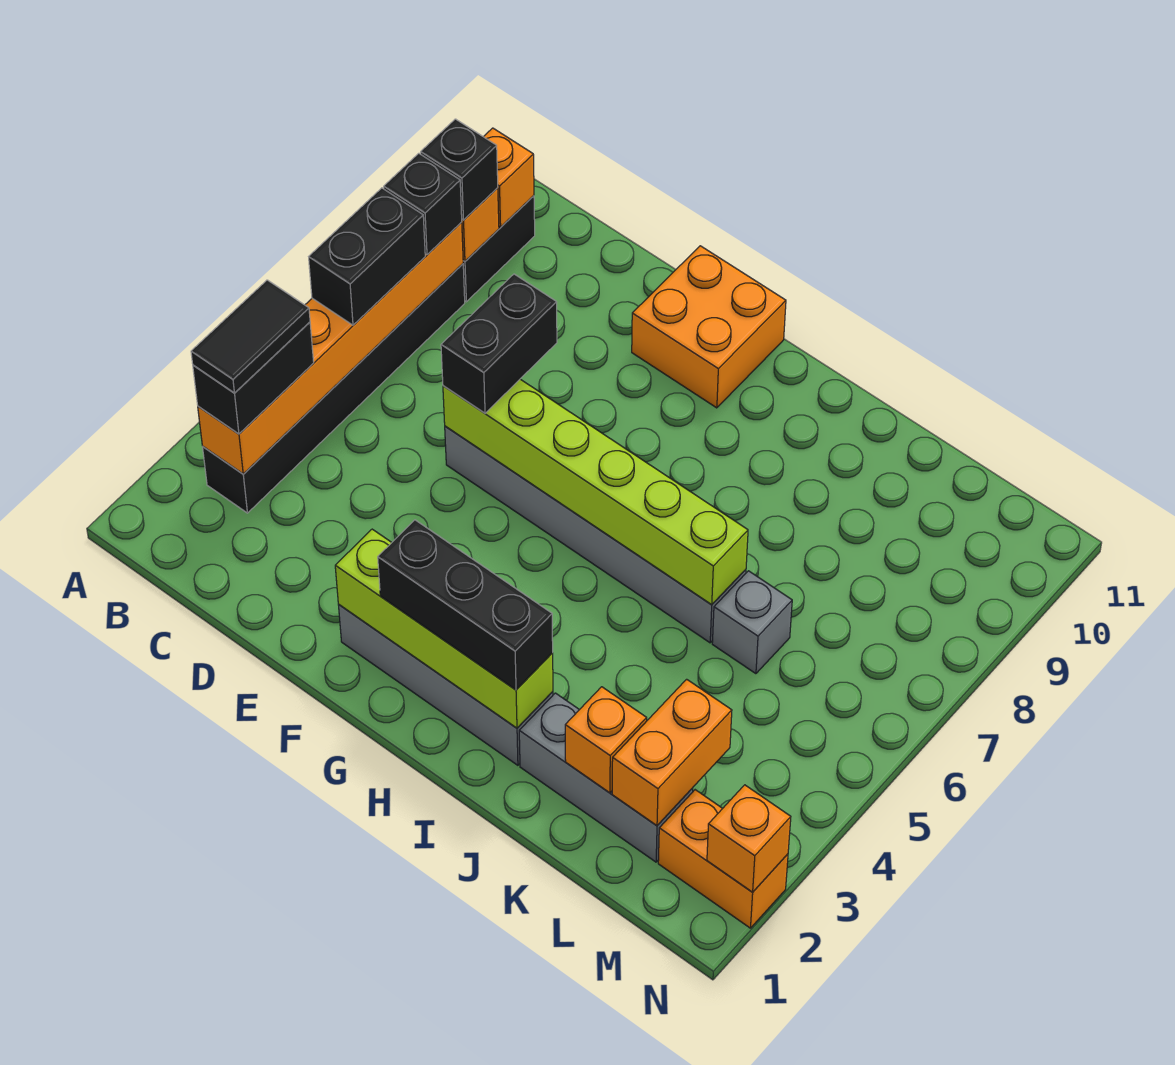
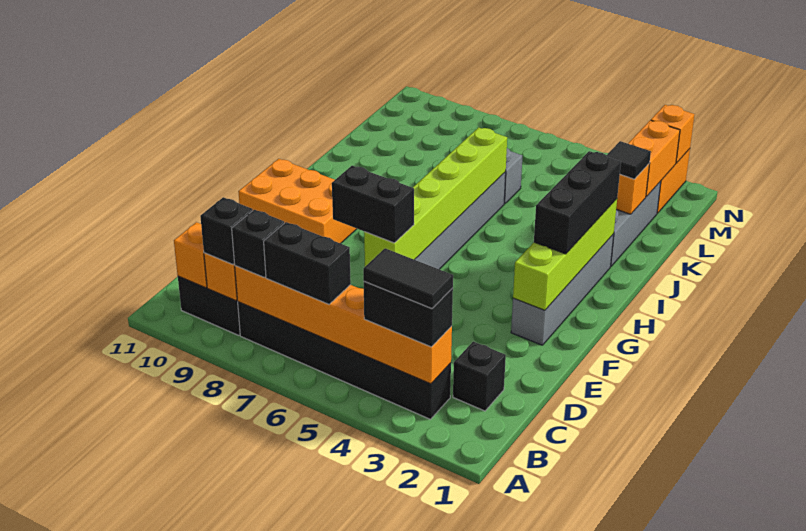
none -> black 1x1 brick [453,342,506,411]
orange 2x2 brick [632,246,786,408] -> orange 2x3 brick [238,159,357,244]
none -> black 1x1 tile [607,141,651,179]
orange 1x2 brick [612,679,732,826] -> orange 1x2 brick turned to [628,120,680,197]

